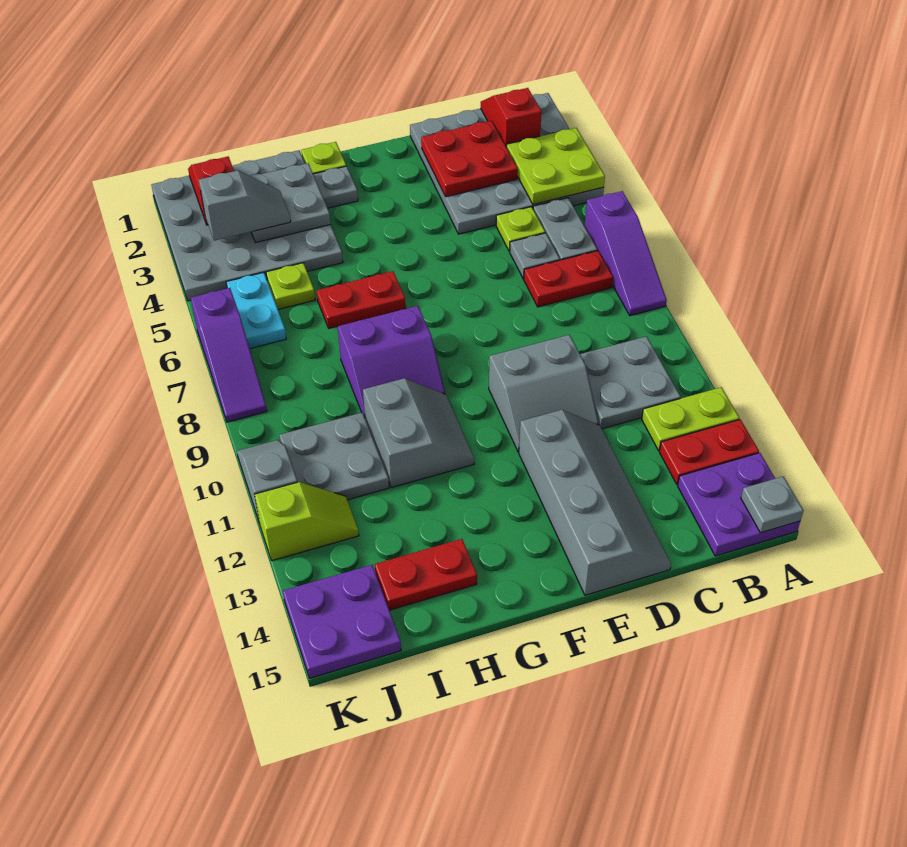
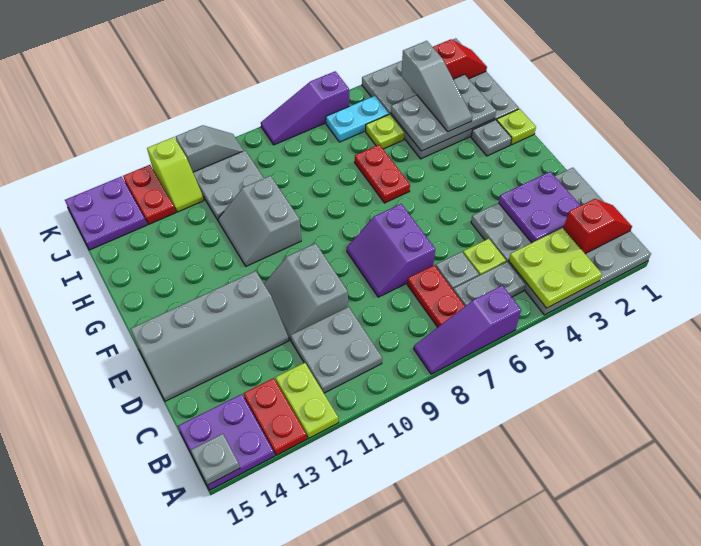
red 2x2 plate [421,121,518,197] -> purple 2x2 plate [499,172,580,243]
purple 2x2 slope [338,306,445,417] -> purple 2x2 slope moved to [347,204,435,297]
grey 2x2 slope [363,378,474,488] -> grey 2x2 slope turned to [218,176,301,266]
grey 2x2 plate [250,163,331,243] -> grey 2x3 plate [391,74,496,151]
red 1x2 plate [375,539,477,610] -> red 1x2 plate moved to [123,165,176,225]
grey 1x2 slope [199,171,291,241] -> grey 1x3 slope [401,41,472,132]

